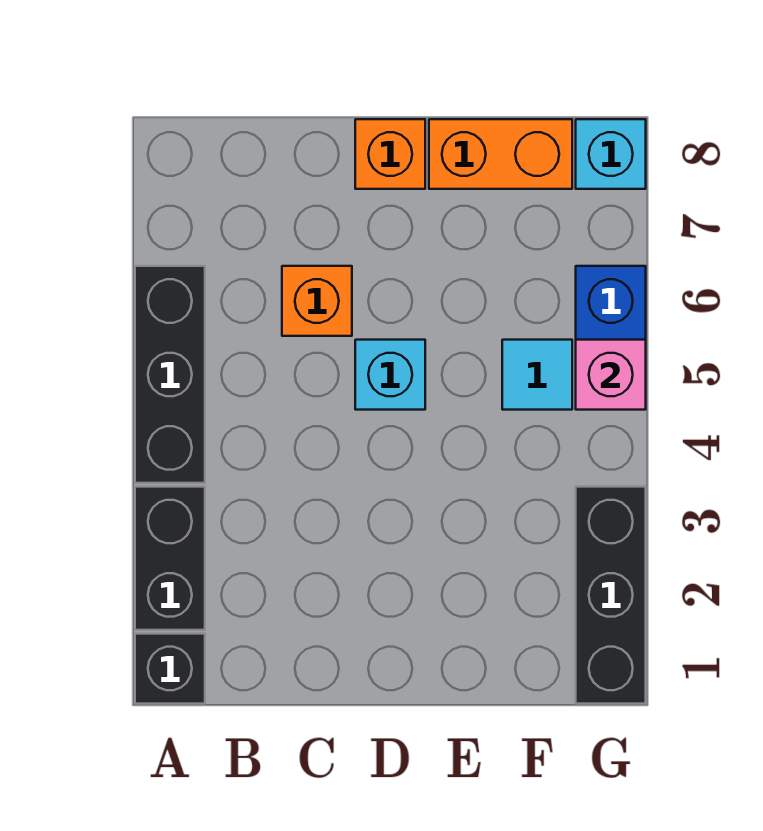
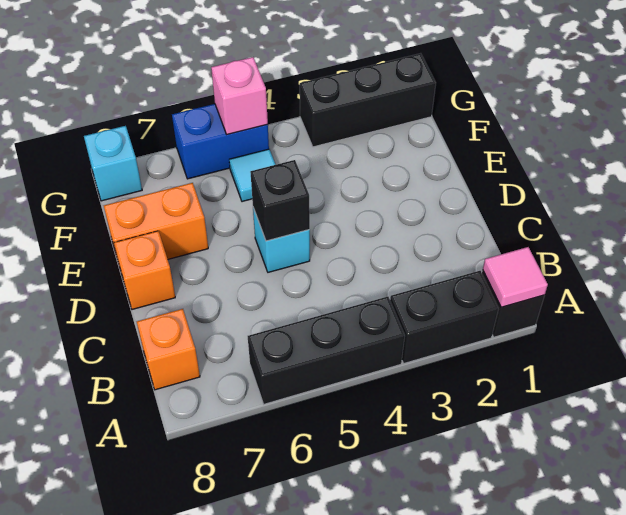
none -> pink 1x1 tile [483,247,548,307]
orange 1x1 brick [282,266,352,336] -> orange 1x1 brick moved to [137,309,200,390]
none -> black 1x1 brick [250,160,310,241]
orange 1x2 brick [429,119,572,189] -> orange 1x2 brick turned to [104,183,208,262]

